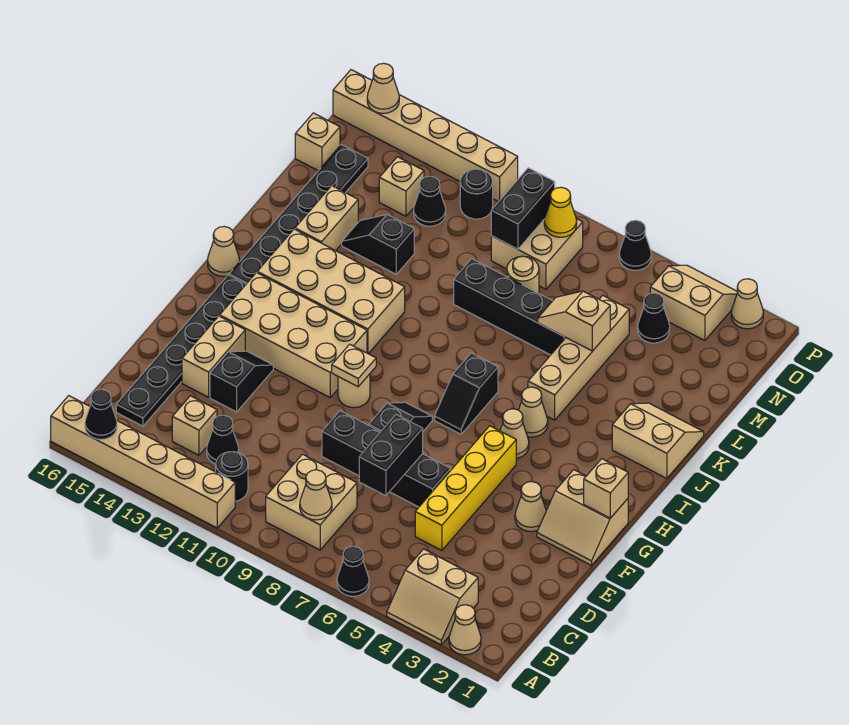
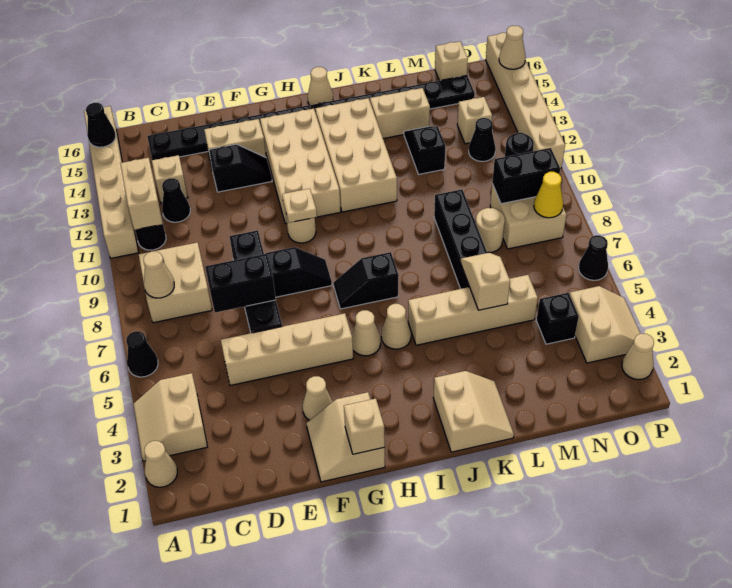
none -> tan 1x2 brick [120,158,163,230]
yellow 1x4 brick [415,426,516,550] -> tan 1x4 brick [221,313,353,386]
black 1x1 cone [638,293,670,343] -> black 1x1 brick [536,293,579,344]

